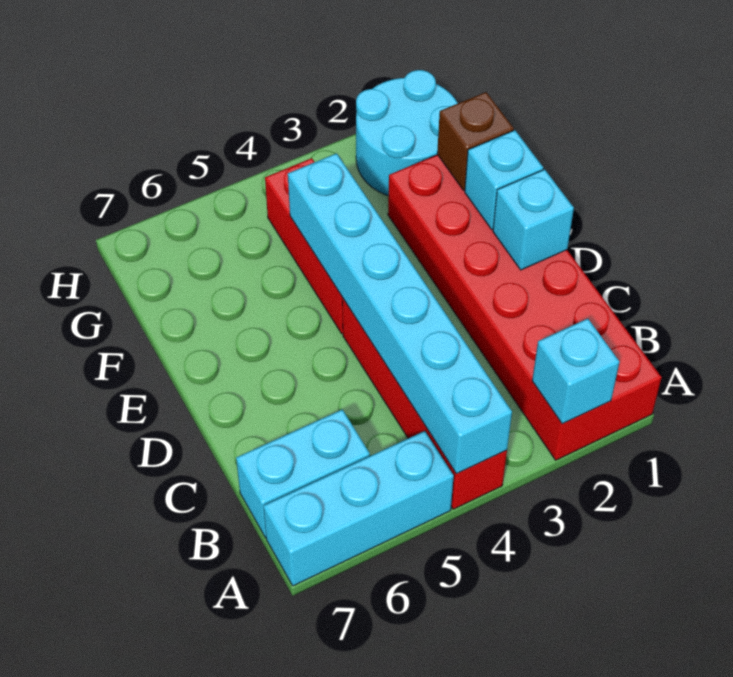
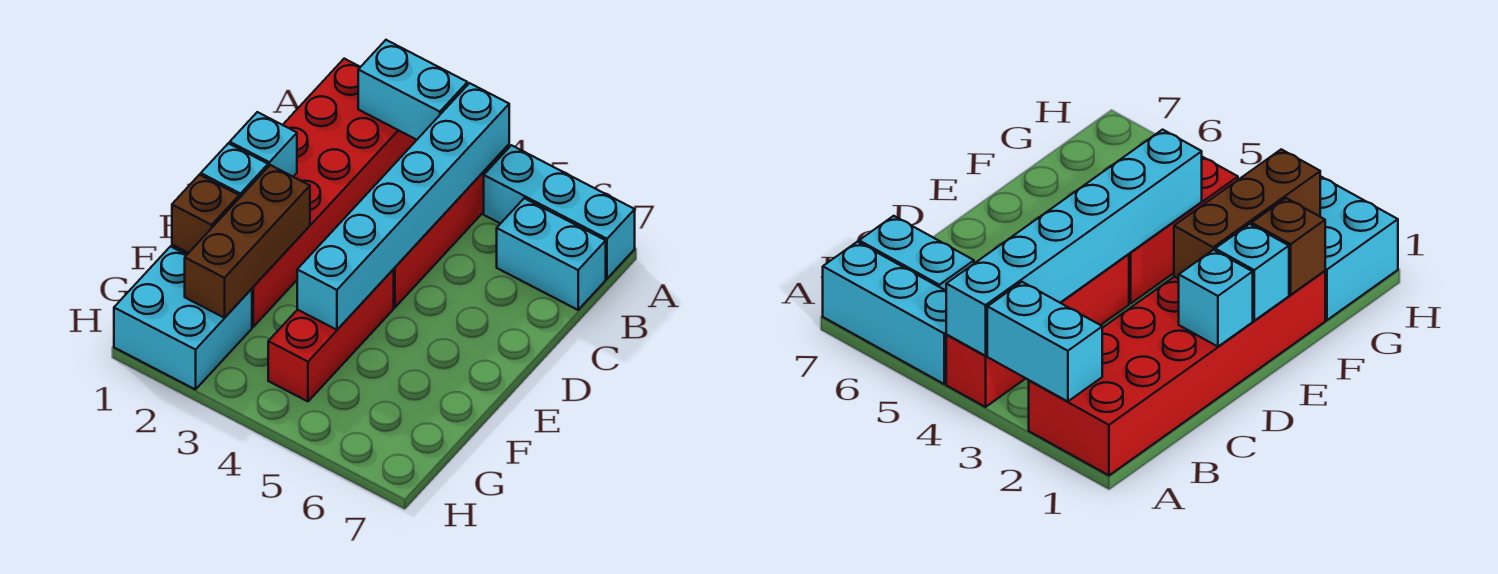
cyan 1x1 brick [532,319,619,424] -> cyan 1x2 brick [358,40,467,140]
none -> brown 1x3 brick [185,165,310,318]
cyan 2x2 round brick [356,70,458,196] -> cyan 2x2 brick [114,246,252,390]

